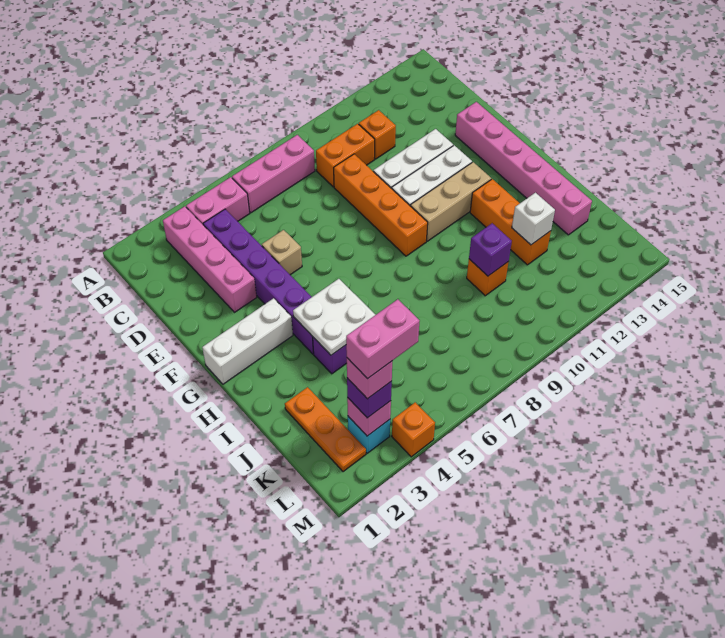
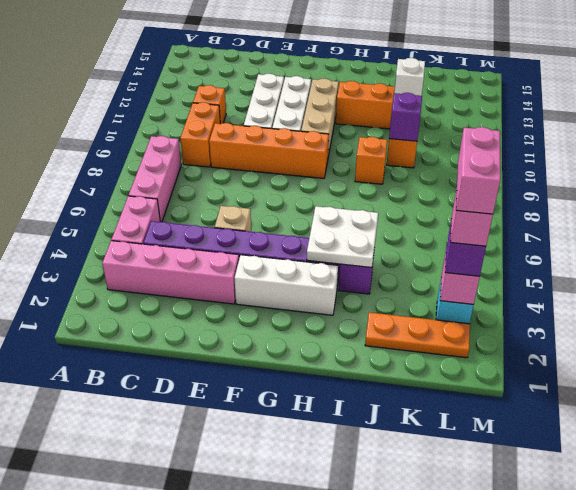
pink 1x6 brick [455,102,592,235] -> none
white 1x3 brick [202,298,293,384] -> white 1x3 brick turned to [235,255,338,315]
orange 1x1 brick [392,402,435,457] -> orange 1x1 brick moved to [355,137,387,184]

